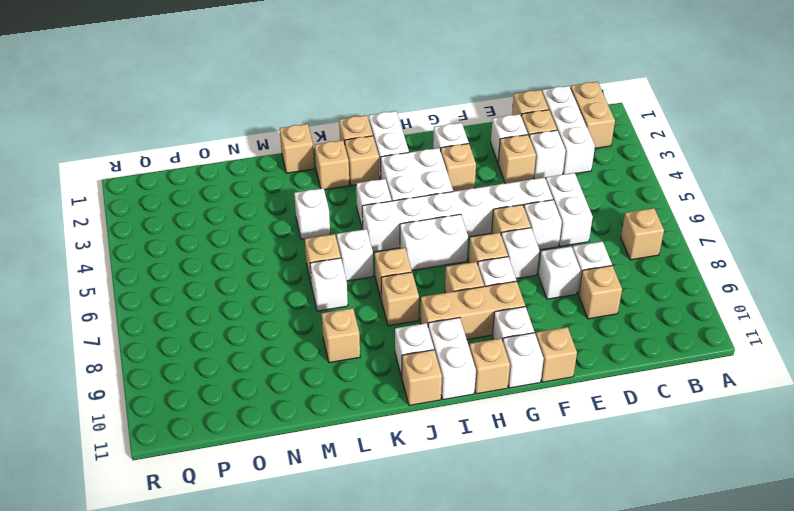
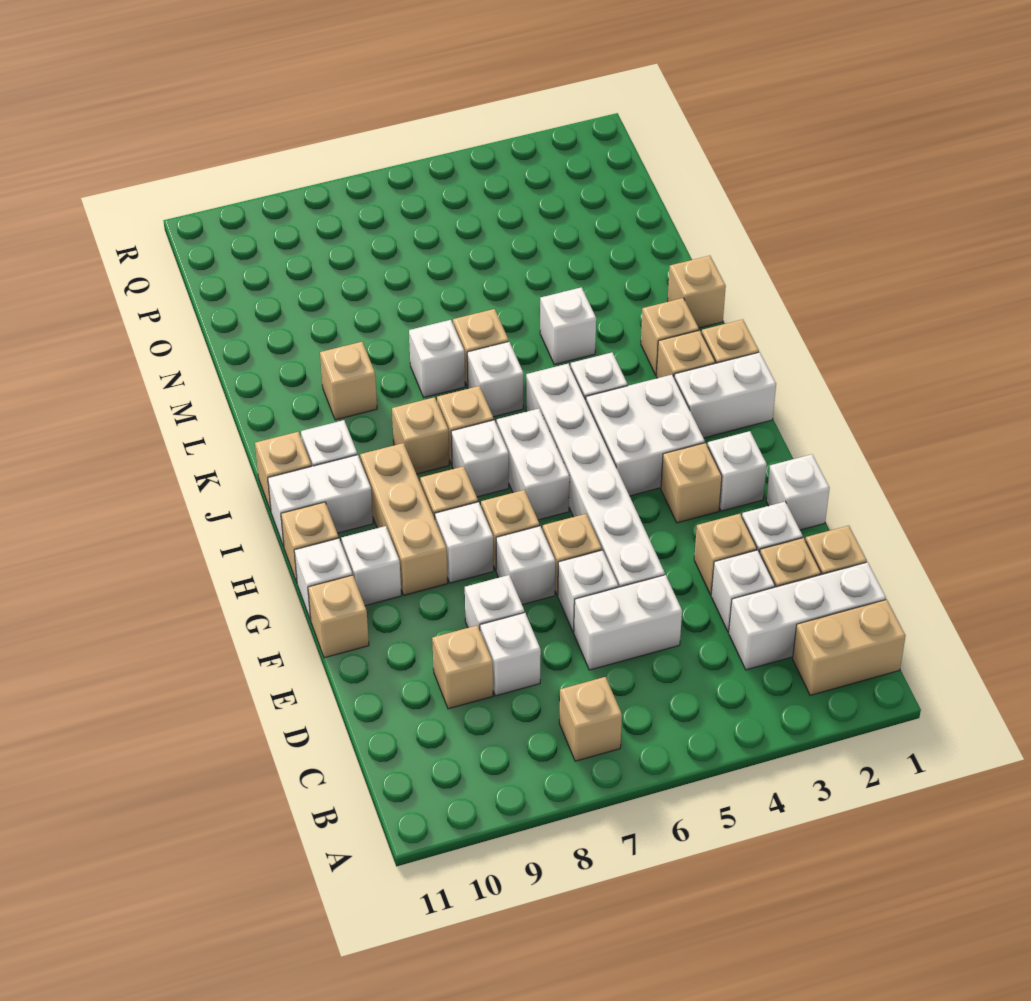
none -> white 1x1 brick [766,454,830,530]
none -> white 1x1 brick [451,420,509,497]

